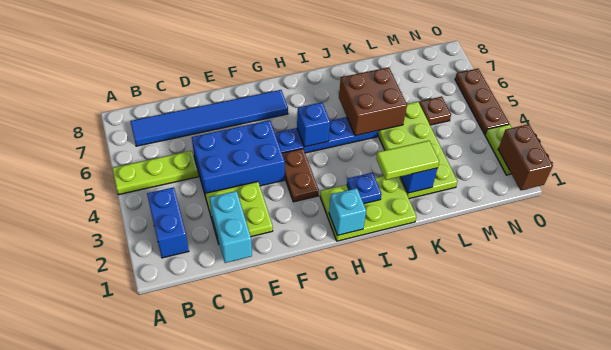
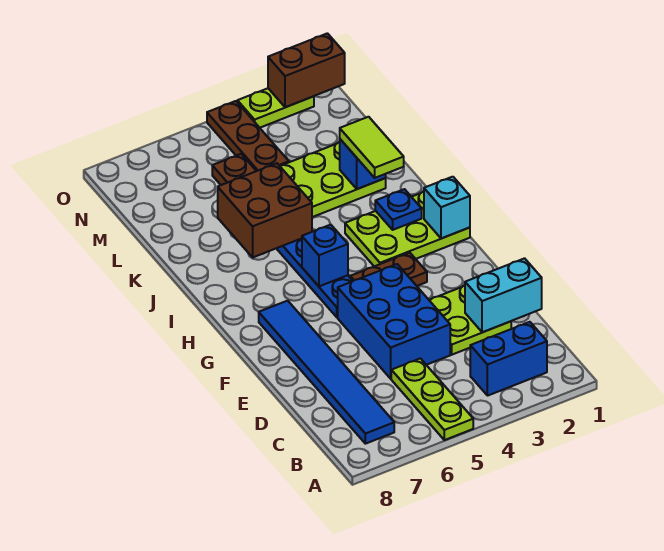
lime 2x3 plate [320,176,416,241] -> lime 2x3 plate turned to [345,191,470,266]
brown 1x3 plate [455,69,509,134] -> brown 1x3 plate turned to [207,101,289,171]

